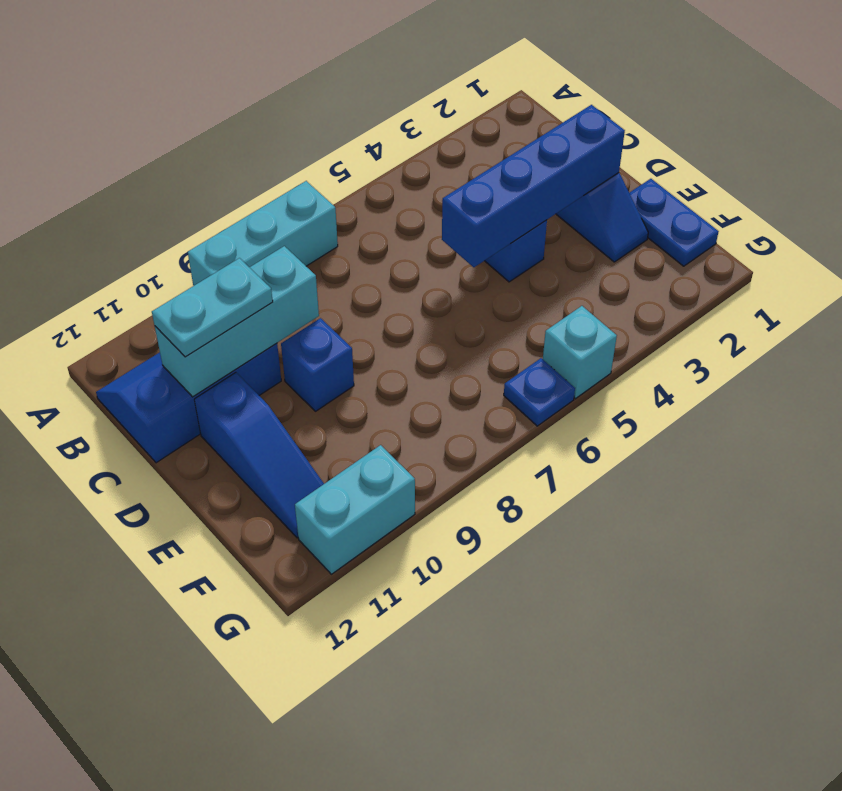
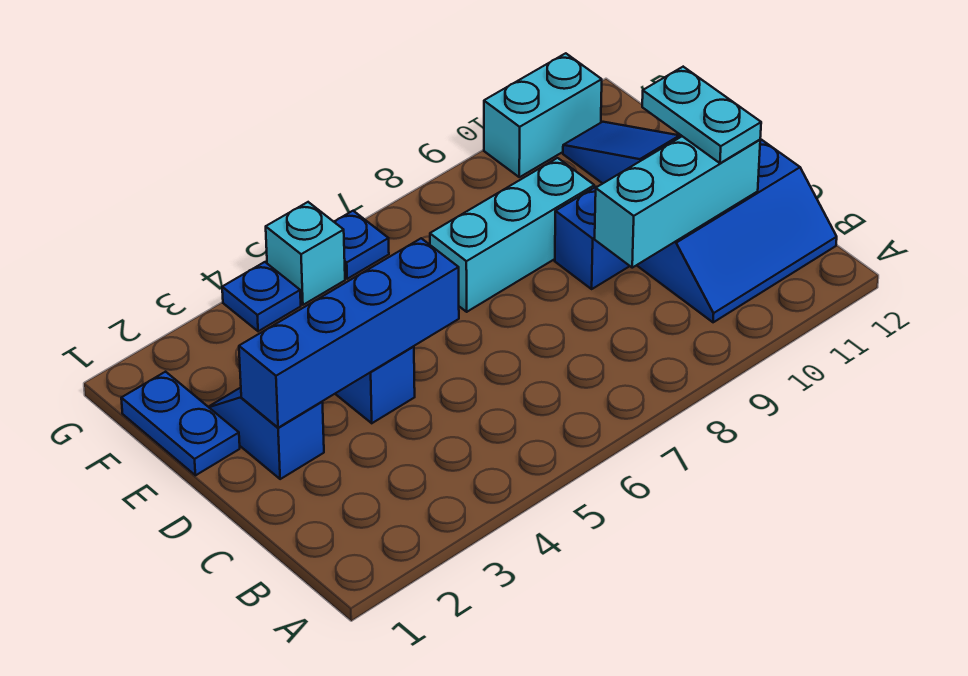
cyan 1x3 brick [188,181,338,286] -> cyan 1x3 brick moved to [430,158,594,312]
cyan 1x2 plate [152,258,273,357] -> cyan 1x2 plate turned to [642,67,761,163]
none -> blue 1x1 plate [222,262,301,331]

